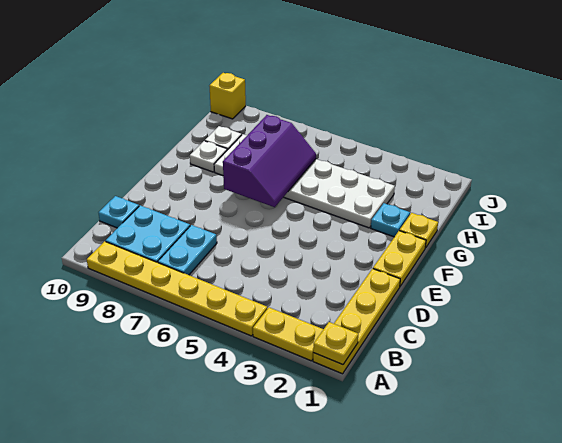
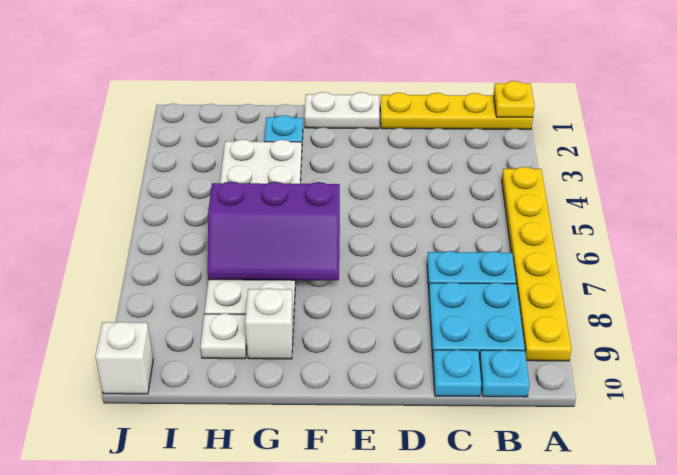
yellow 1x2 plate [253,308,323,361] -> none
none -> cyan 1x1 plate [479,350,529,397]
yellow 1x2 plate [373,231,426,286] -> white 1x2 plate [305,92,379,129]
purple 2x3 slope [223,115,316,207] -> purple 2x3 slope turned to [208,181,340,280]
yellow 1x1 plate [399,213,438,248] -> none
white 1x1 plate [190,141,227,172] -> white 1x1 brick [245,288,293,359]
yellow 1x1 brick [209,73,246,119] -> white 1x1 brick [95,322,153,394]

